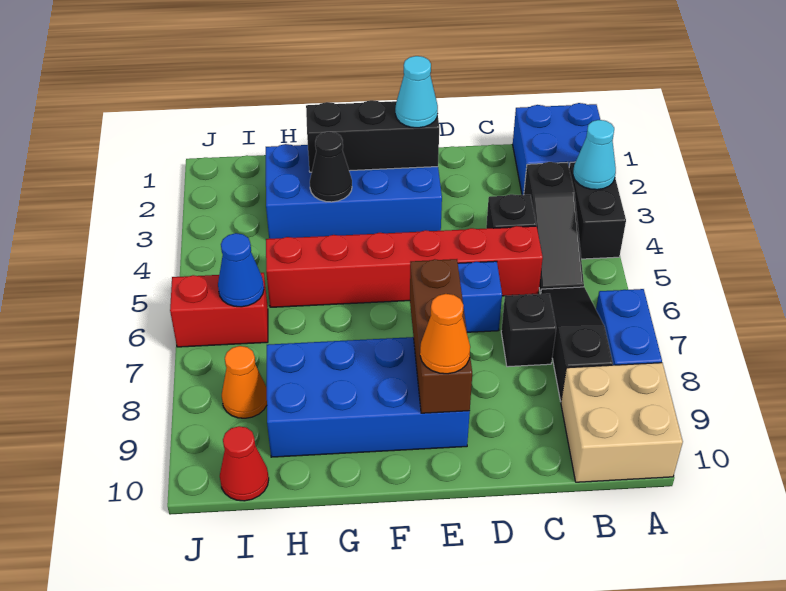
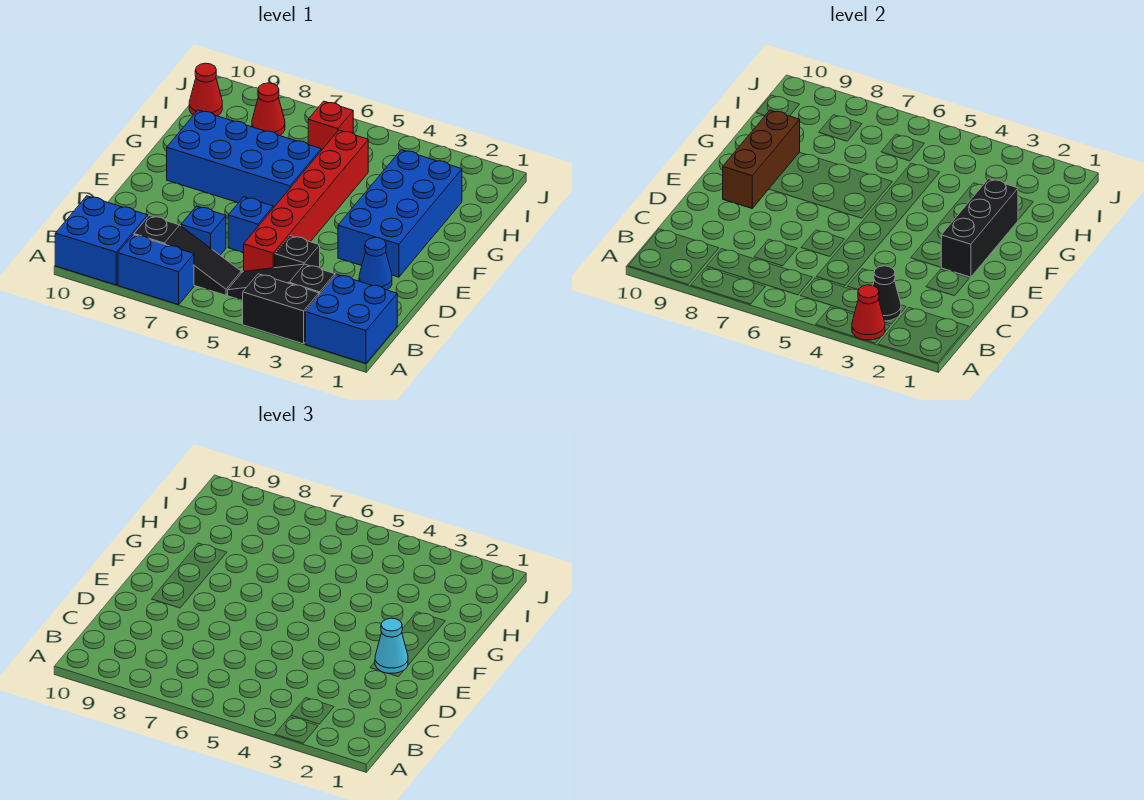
cyan 1x1 cone [573,120,616,190] -> red 1x1 cone [852,285,885,340]
tan 2x2 brick [561,363,683,482] -> blue 2x2 brick [55,196,148,285]
black 1x1 brick [501,294,556,367] -> blue 1x1 brick [181,206,226,255]
brown 1x3 brick [410,259,472,413] -> brown 1x3 brick turned to [723,110,800,208]
blue 2x4 brick [267,337,470,457] -> blue 2x4 brick turned to [167,110,321,208]
orange 1x1 cone [420,294,470,374] -> none
black 1x1 cone [310,132,352,202] -> black 1x1 cone moved to [873,266,901,321]
red 1x2 brick [170,273,268,347] -> red 1x1 brick [308,101,353,151]
blue 1x1 cone [218,233,264,307] -> blue 1x1 cone moved to [359,237,392,290]
orange 1x1 cone [222,346,267,418] -> red 1x1 cone [252,83,285,136]

